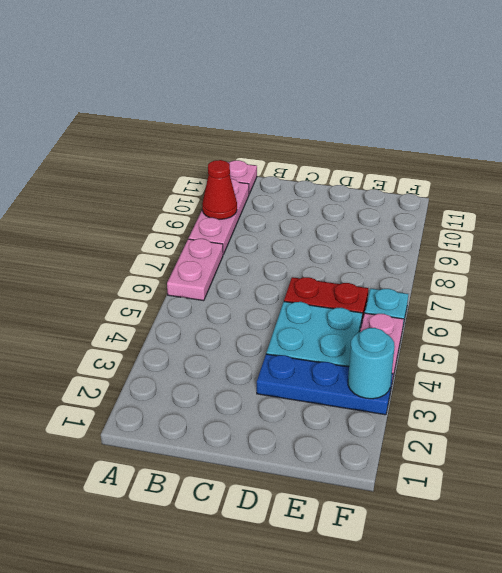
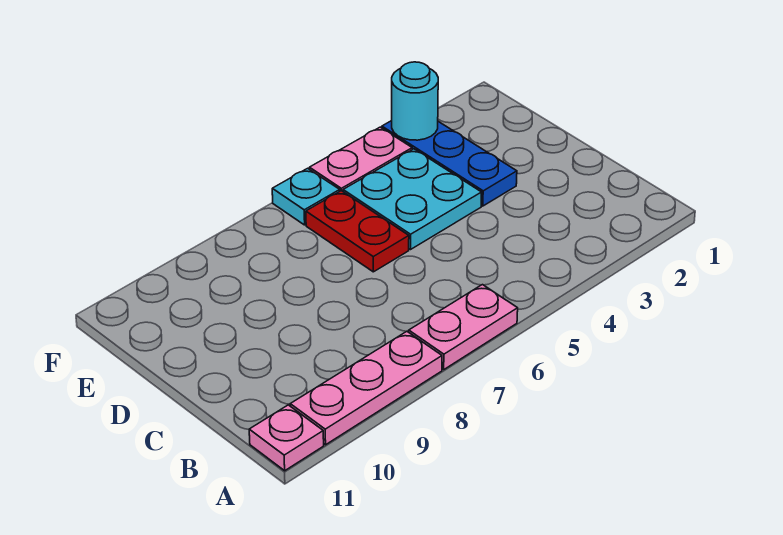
red 1x1 cone [202,160,237,219] -> none

